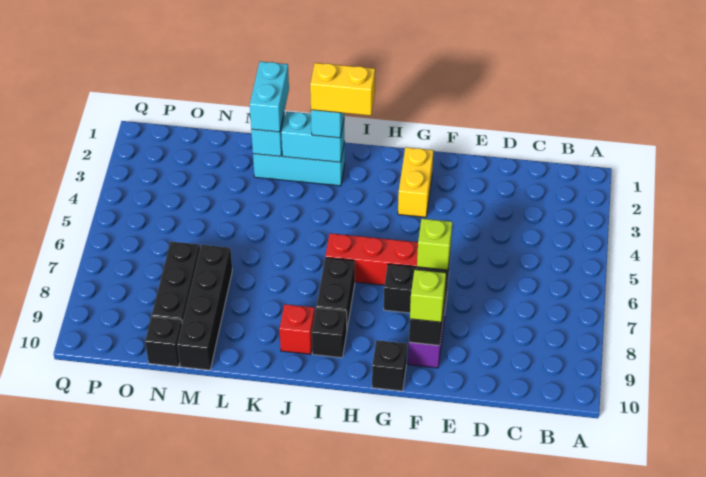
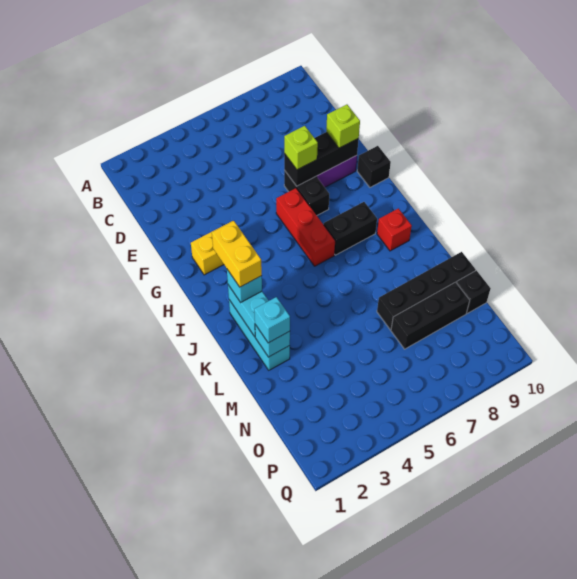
black 1x1 brick [312,308,347,358] -> none
cyan 1x2 brick [250,62,289,132] -> cyan 1x1 brick [254,297,290,343]

